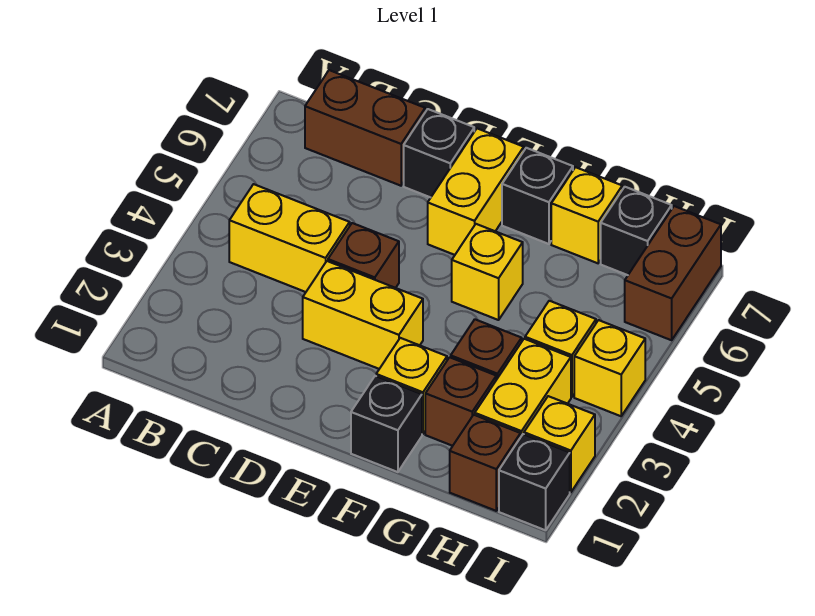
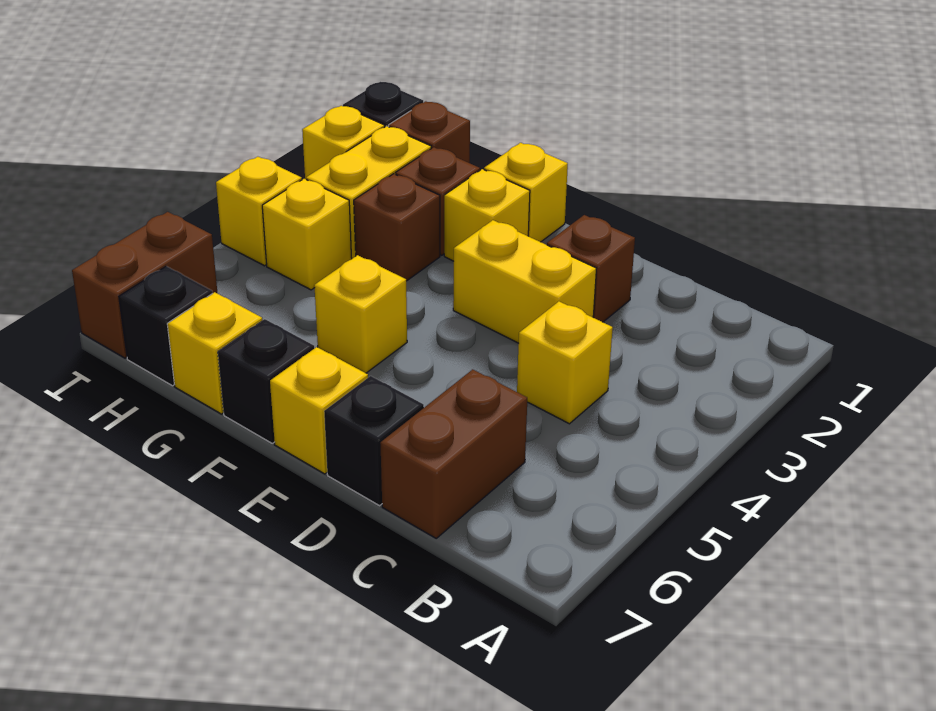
yellow 1x2 brick [229,184,350,292] -> yellow 1x1 brick [517,301,613,424]
brown 1x2 brick [305,70,425,186] -> brown 1x2 brick turned to [380,369,527,538]
brown 1x1 brick [328,223,399,288] -> brown 1x1 brick moved to [547,215,635,322]
yellow 1x2 brick [428,129,524,255] -> yellow 1x1 brick [270,347,368,474]
black 1x1 brick [351,376,422,472] -> yellow 1x1 brick [484,143,568,242]

